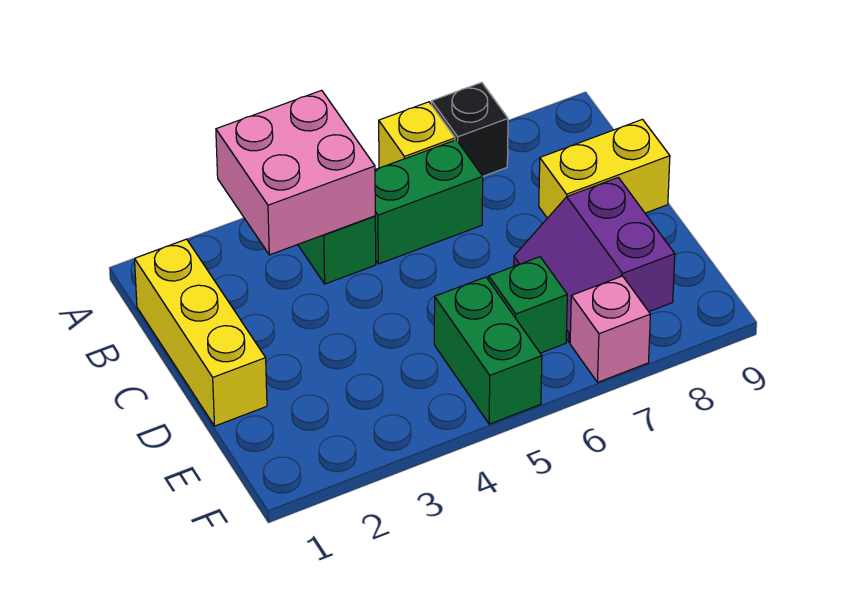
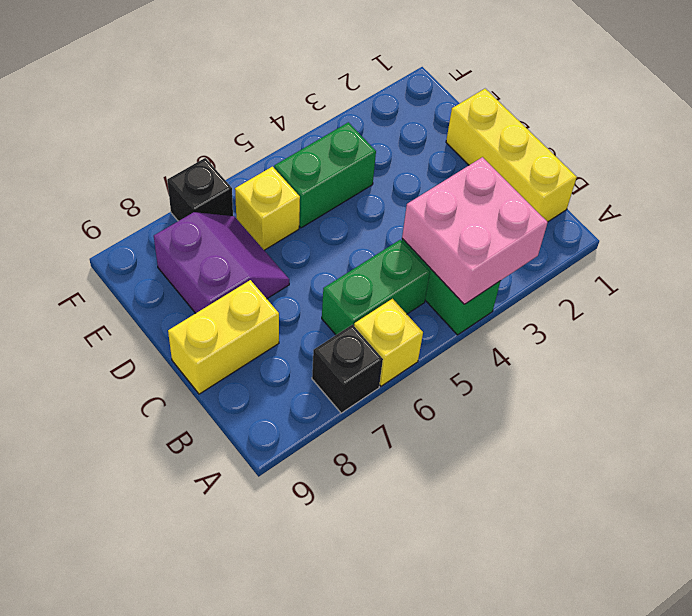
green 1x2 brick [434,277,542,424] -> green 1x2 brick turned to [274,122,376,228]
green 1x1 brick [489,257,567,353] -> yellow 1x1 brick [235,167,300,250]
pink 1x1 brick [570,276,650,382] -> black 1x1 brick [167,158,233,221]

